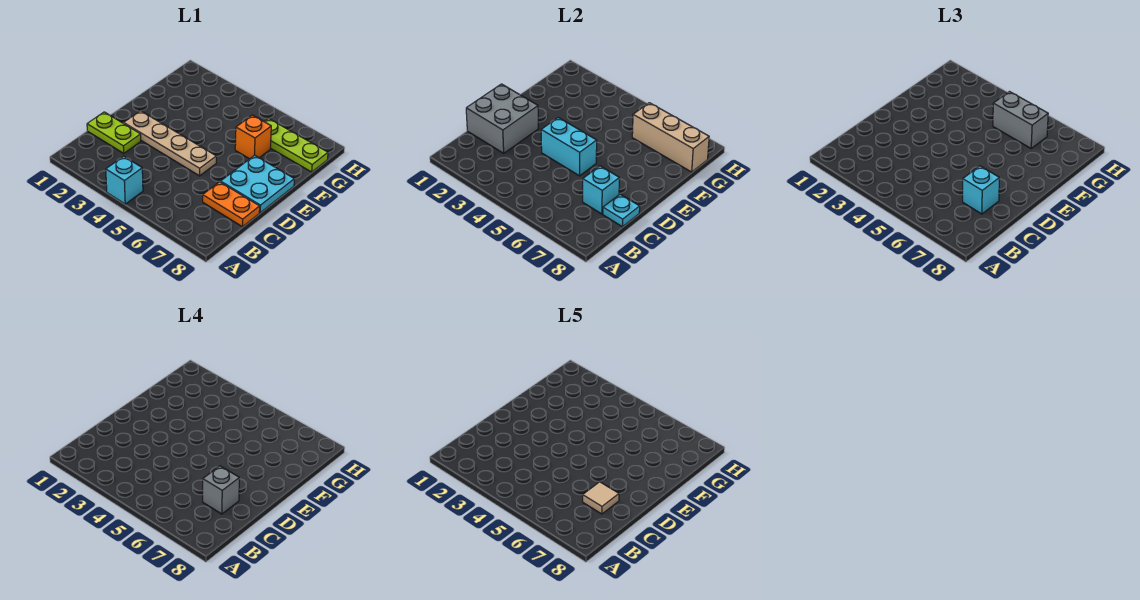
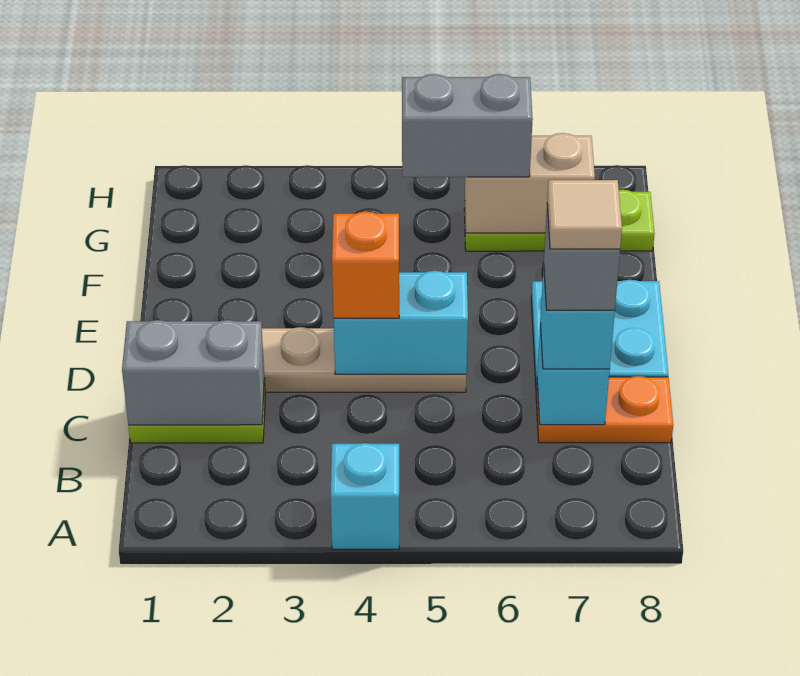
grey 2x2 brick [466,84,539,153] -> grey 1x2 brick [122,320,264,425]
cyan 1x1 plate [603,194,640,227] -> none
orange 1x1 brick [235,115,271,159] -> orange 1x1 brick moved to [332,212,399,318]
tan 1x3 brick [632,103,709,172] -> tan 1x2 brick [465,133,595,233]

